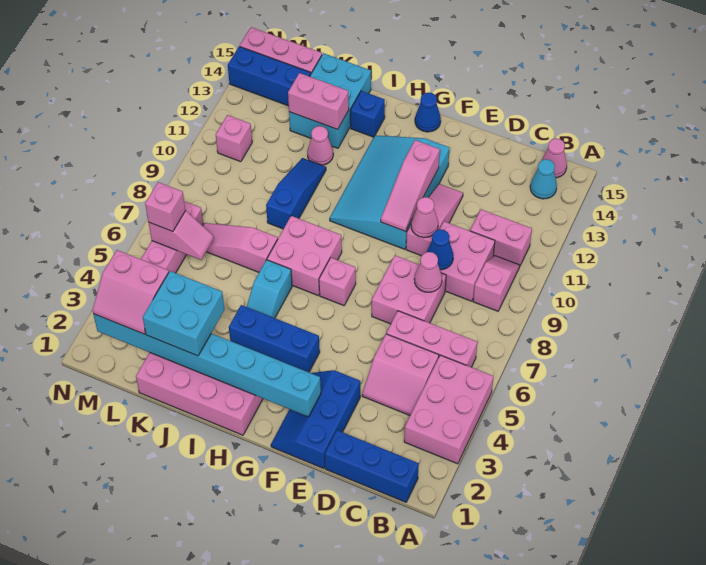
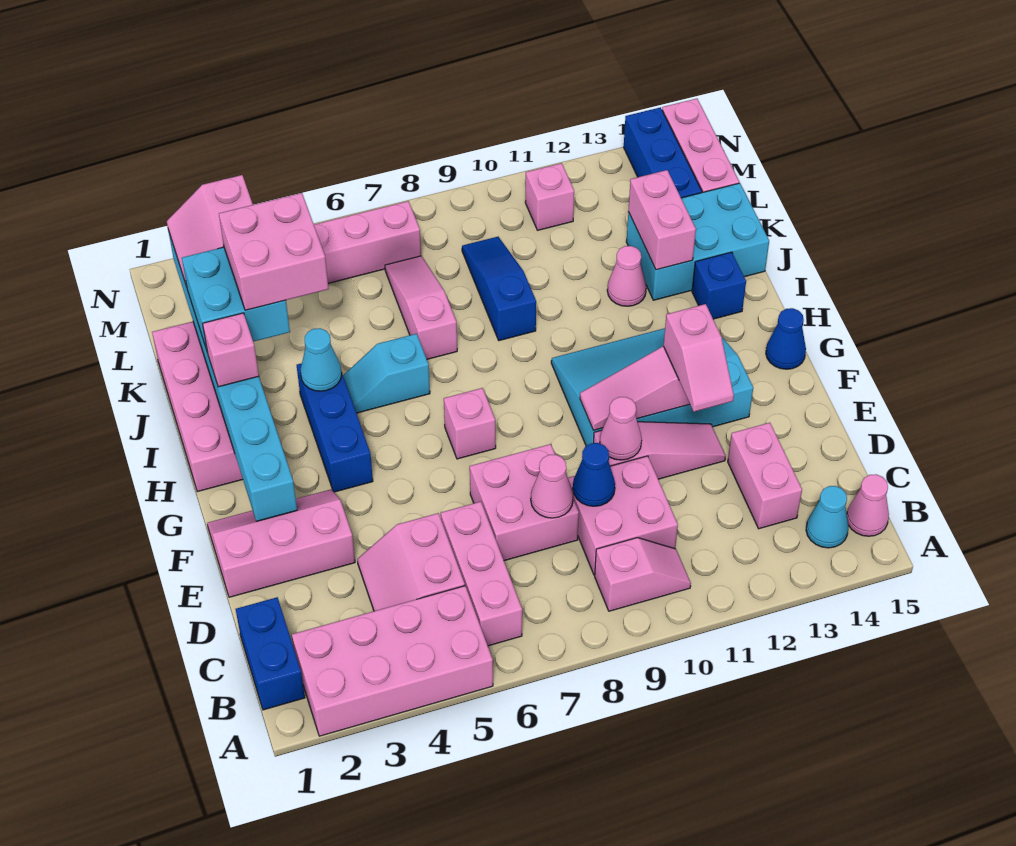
pink 2x3 brick [404,355,493,464] -> pink 2x4 brick [292,586,493,736]
blue 1x3 brick [325,430,419,502] -> blue 1x2 brick [236,597,305,710]
pink 1x2 brick [470,209,532,267] -> pink 1x2 brick moved to [728,423,802,529]
blue 2x3 slope [271,370,360,469] -> pink 2x3 slope [207,489,355,597]
pink 2x2 brick [267,216,342,295] -> pink 2x2 brick moved to [219,193,328,310]
none -> cyan 1x1 cone [300,328,342,391]
blue 1x3 slope [266,158,326,229] -> blue 1x3 slope turned to [462,237,536,341]
pink 1x2 slope [149,211,214,260] -> pink 1x2 slope moved to [664,304,734,412]
pink 1x1 brick [145,182,186,232] -> pink 1x1 brick moved to [203,313,259,387]

